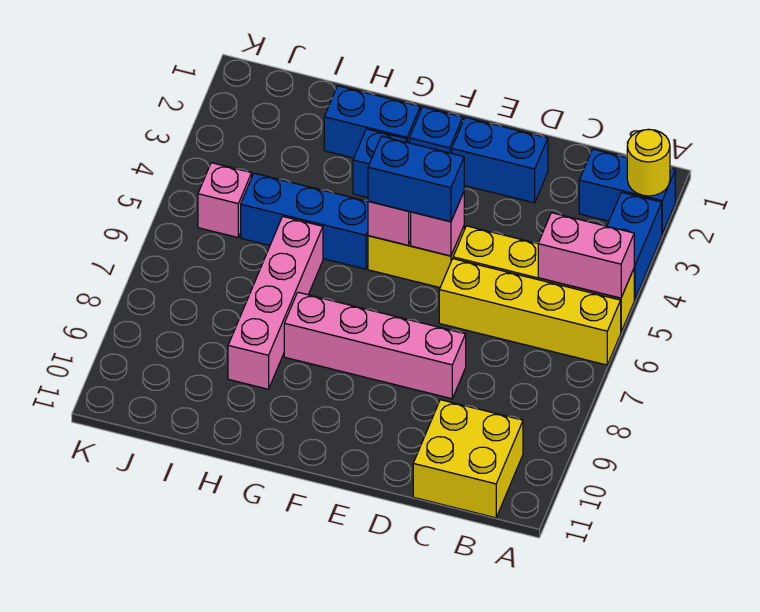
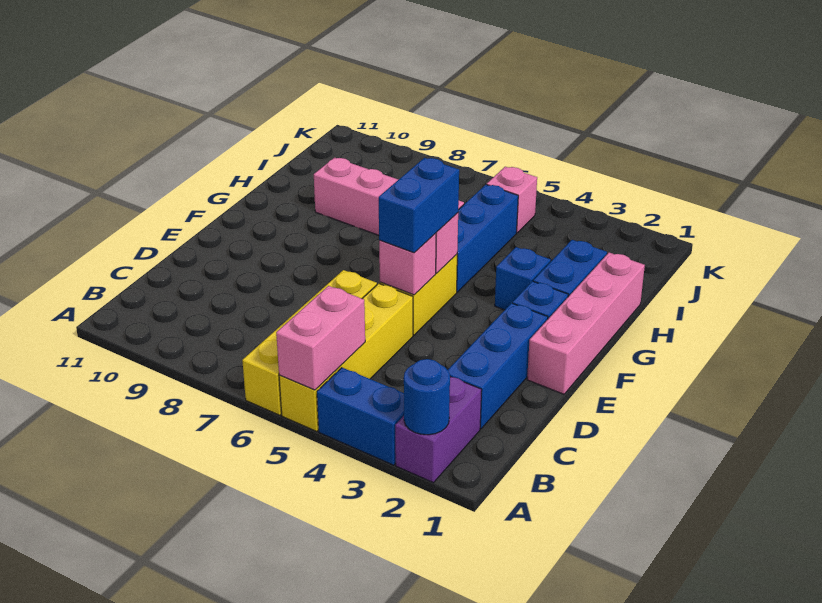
blue 1x2 brick [579,149,675,234] -> purple 1x2 brick [395,377,482,483]
yellow 1x1 round brick [627,129,670,196] -> blue 1x1 round brick [404,359,450,435]
yellow 2x2 brick [413,400,523,518] -> none
blue 1x2 brick [452,117,548,203] -> blue 1x3 brick [448,303,548,429]
pink 1x4 brick [284,292,466,399] -> pink 1x4 brick moved to [527,253,645,394]

